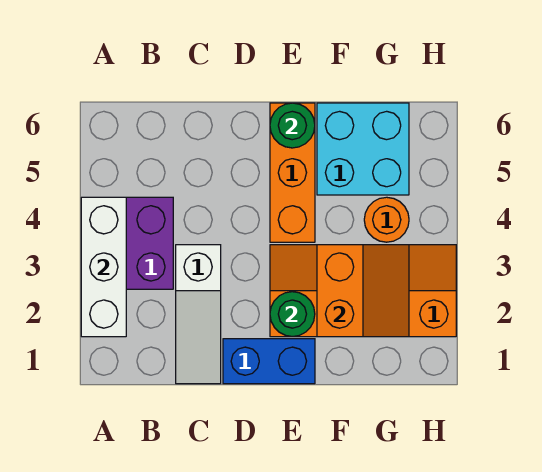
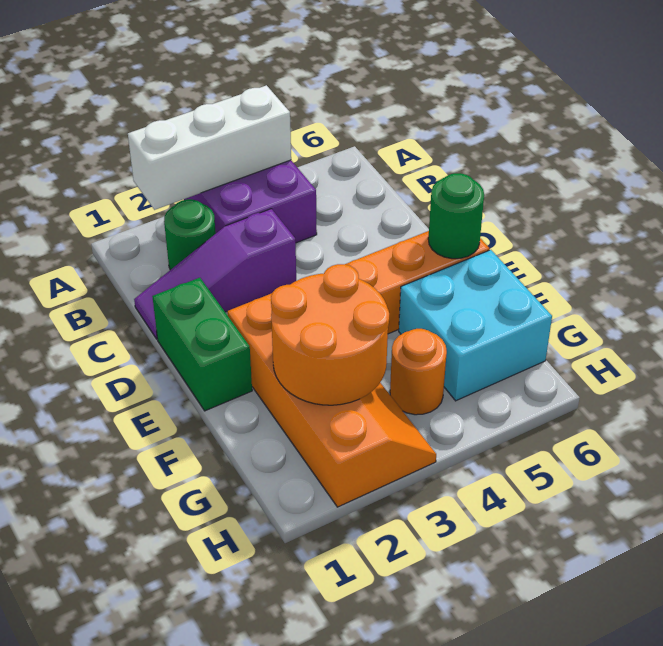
white 1x3 slope [176,245,221,384] -> purple 1x3 slope [134,209,296,339]
blue 1x2 brick [223,339,315,384] -> green 1x2 brick [152,278,252,411]
green 1x1 round brick [270,292,315,337] -> green 1x1 round brick moved to [164,199,216,270]
orange 2x2 slope [317,245,409,337] -> orange 2x2 round brick [271,264,389,405]

